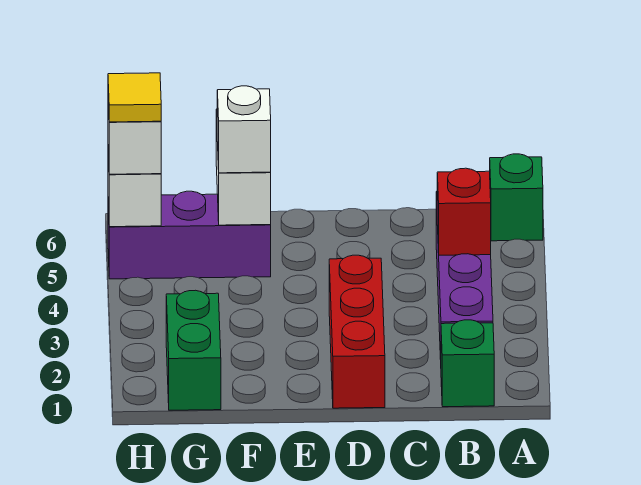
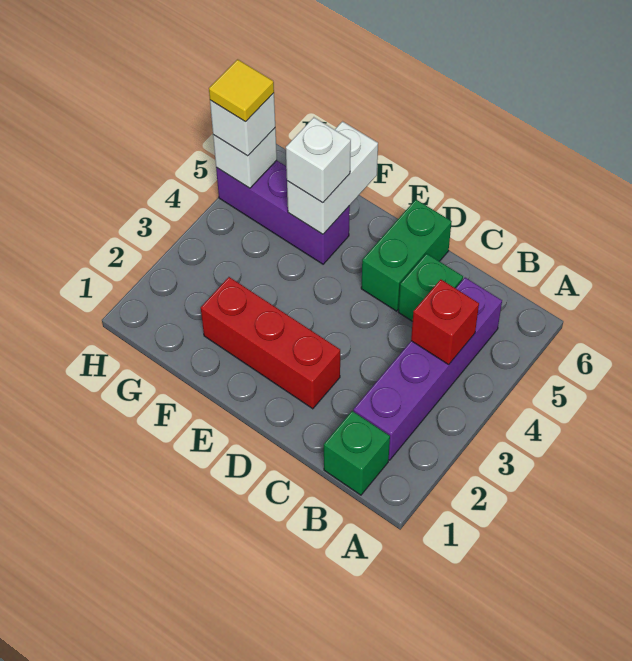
green 1x1 brick [490,154,543,241] -> green 1x1 brick moved to [399,254,463,321]
red 1x3 brick [329,255,385,408] -> red 1x3 brick turned to [201,277,340,409]
green 1x2 brick [166,290,221,410] -> green 1x2 brick moved to [361,200,452,311]

